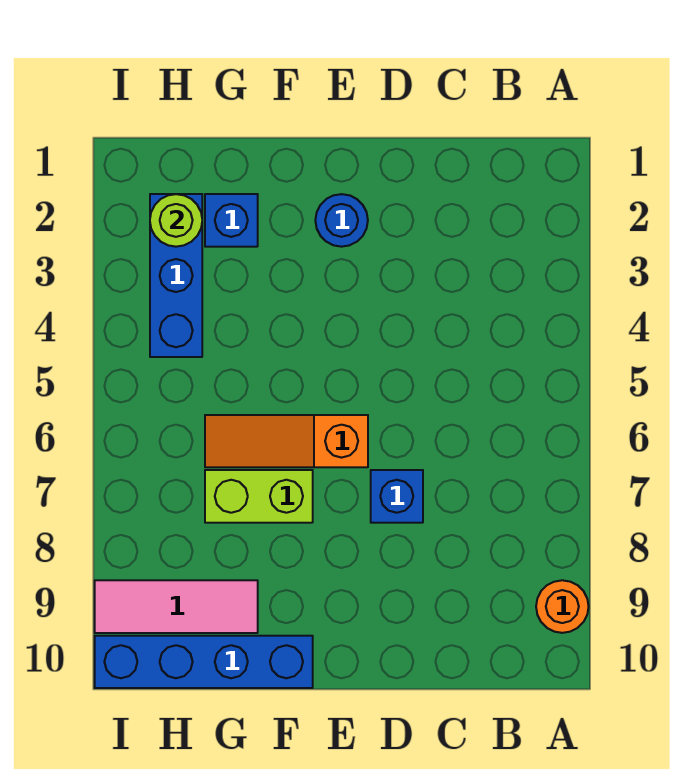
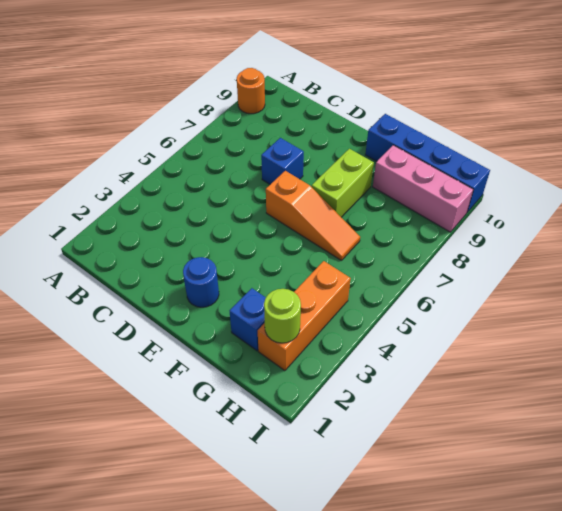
lime 1x2 brick [205,470,313,523] -> lime 1x2 brick turned to [312,149,374,217]
pink 1x3 tile [95,580,258,633] -> pink 1x3 brick [373,145,473,232]
blue 1x3 brick [150,194,202,357] -> orange 1x3 brick [258,261,351,371]

